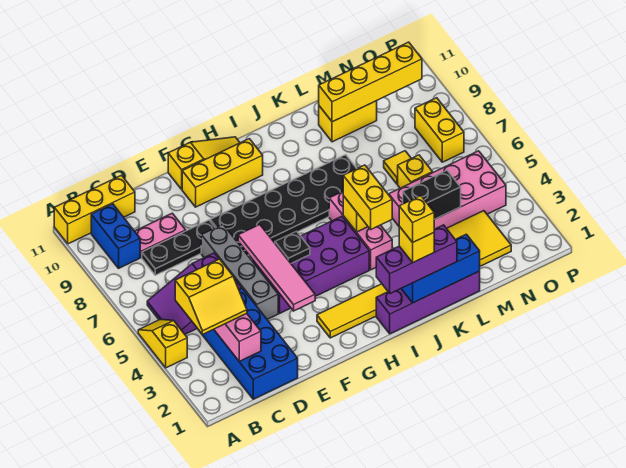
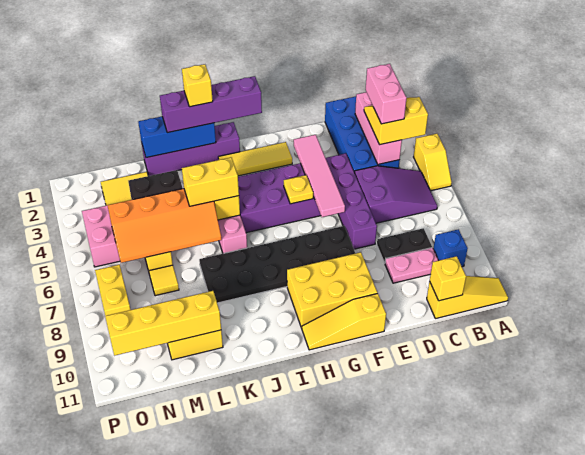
yellow 1x3 brick [54,175,135,244] -> yellow 1x3 slope [427,276,508,319]
blue 1x2 brick [91,204,140,268] -> blue 1x1 brick [433,229,468,267]
none -> pink 1x2 brick [365,64,407,124]
black 1x3 plate [142,220,215,275] -> black 1x2 plate [377,228,432,263]
grey 1x4 brick [201,225,278,319] -> purple 1x4 brick [326,153,377,249]
yellow 1x3 brick [182,139,263,207] -> yellow 2x3 brick [287,252,377,328]
black 1x1 plate [275,231,310,263] -> yellow 1x1 plate [284,175,313,204]
purple 1x3 brick [376,225,457,293] -> purple 1x4 brick [160,76,262,133]
yellow 1x1 brick [399,196,434,242] -> yellow 1x1 brick moved to [430,256,466,301]
yellow 1x2 brick [343,165,392,229] -> yellow 1x2 brick turned to [182,157,239,206]
none -> orange 2x4 slope [107,189,222,263]

